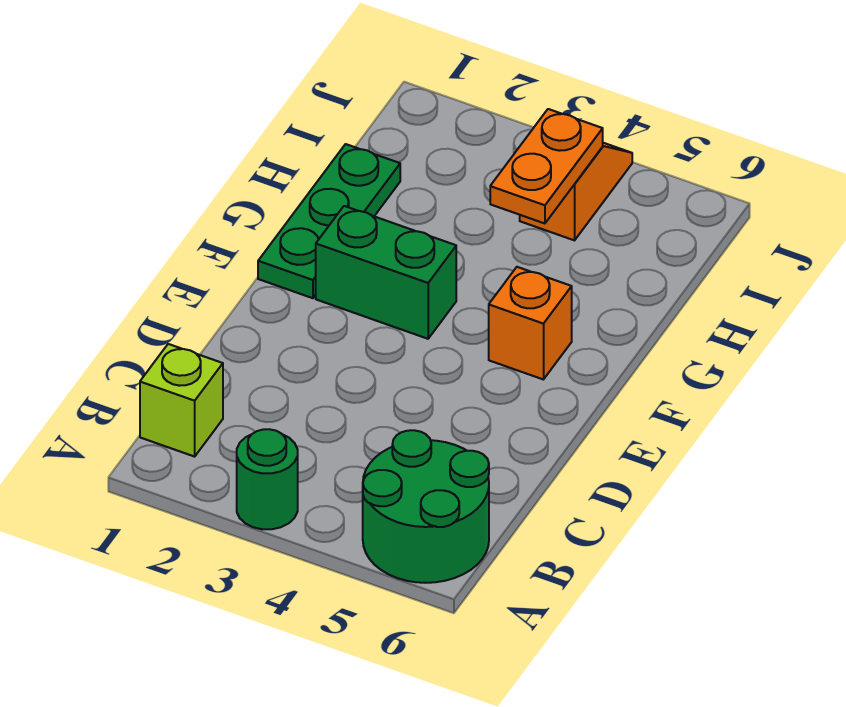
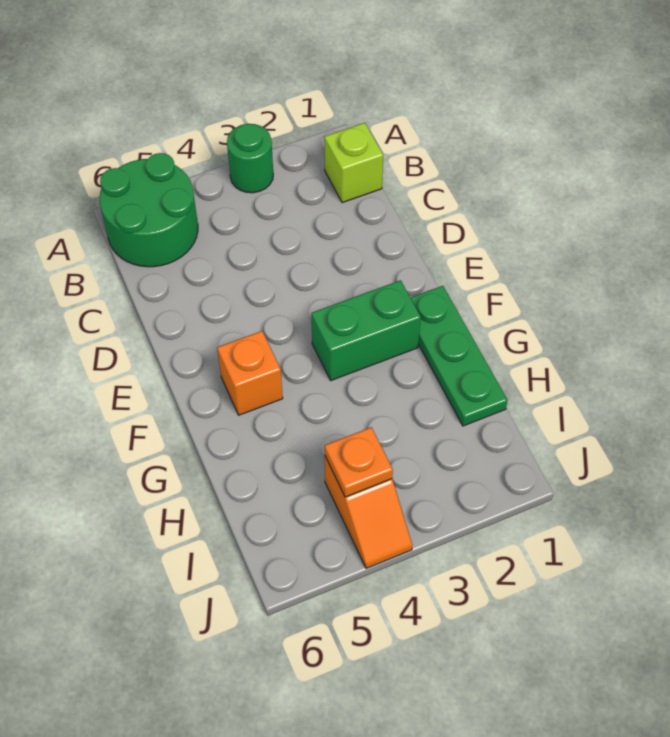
orange 1x2 plate [490,109,603,223] -> orange 1x1 plate [325,427,393,497]

